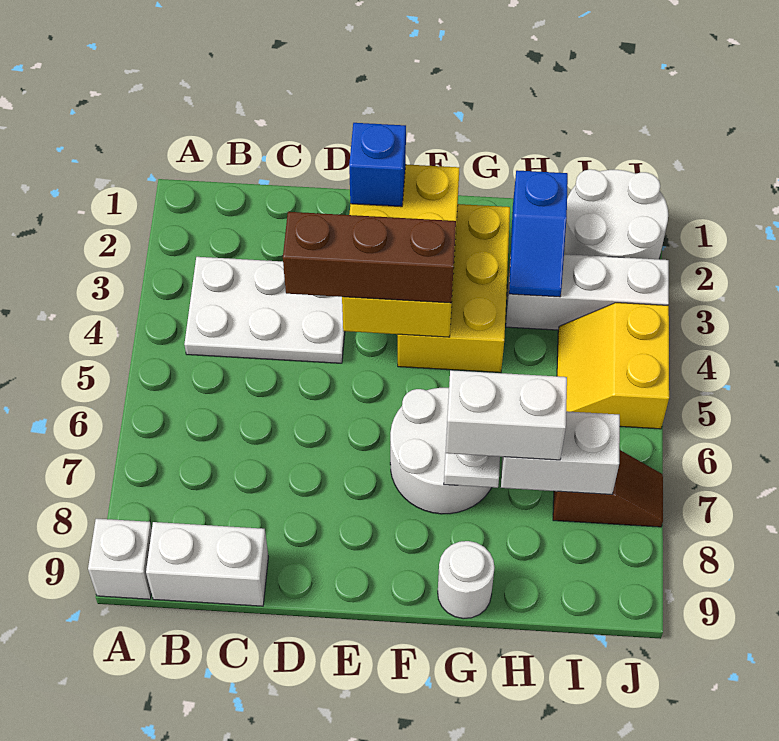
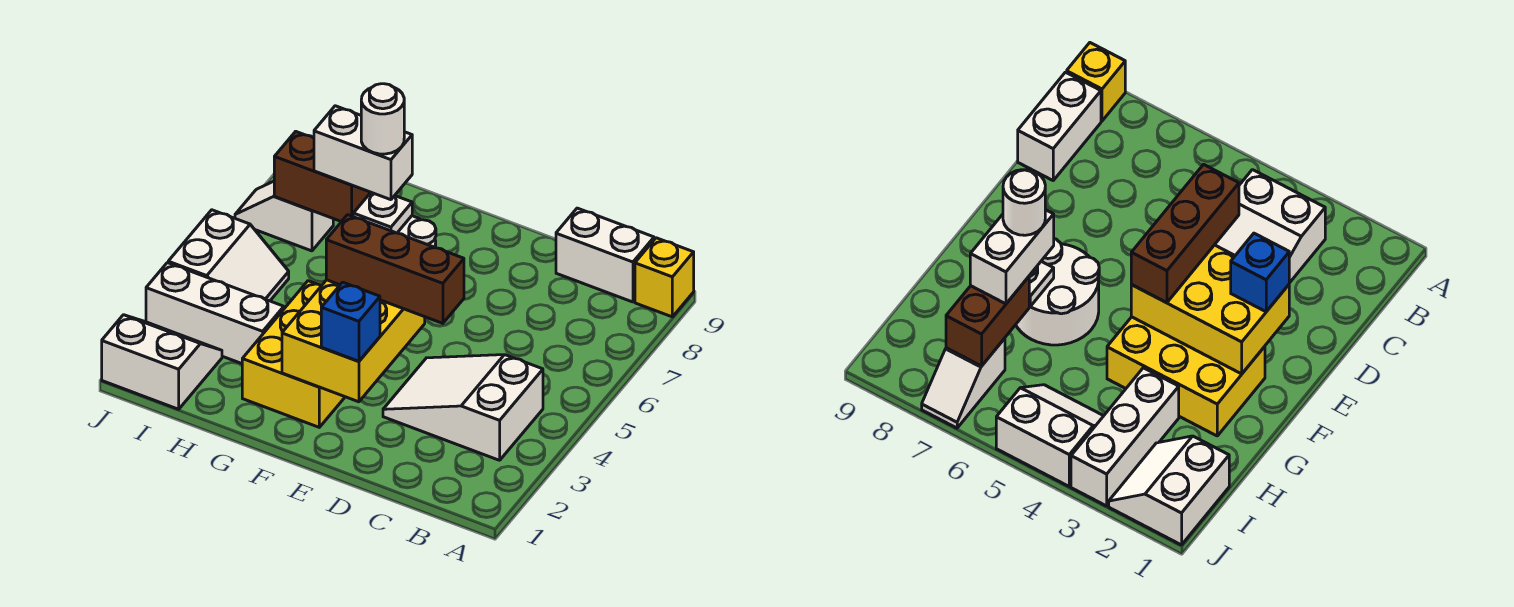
white 1x1 brick [88,519,152,599] -> yellow 1x1 brick [635,238,694,317]
white 2x3 plate [184,257,345,363] -> white 2x3 slope [383,355,543,460]
white 1x1 round brick [438,541,495,619] -> white 1x1 round brick moved to [361,84,404,154]
blue 1x2 slope [509,170,568,297] -> none
white 1x2 brick [501,411,620,495] -> brown 1x2 brick [274,131,371,222]
white 2x2 round brick [564,169,668,259] -> white 2x2 slope [102,315,222,409]
yellow 2x2 slope [557,303,669,429] -> white 2x2 slope [168,210,289,301]
brown 1x2 slope [553,450,663,527] -> white 1x2 slope [235,181,333,251]

